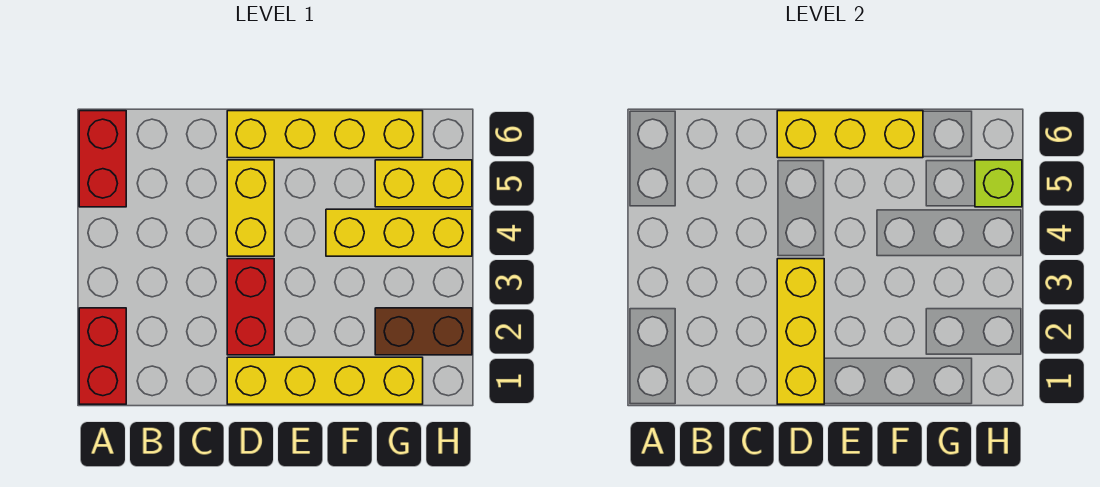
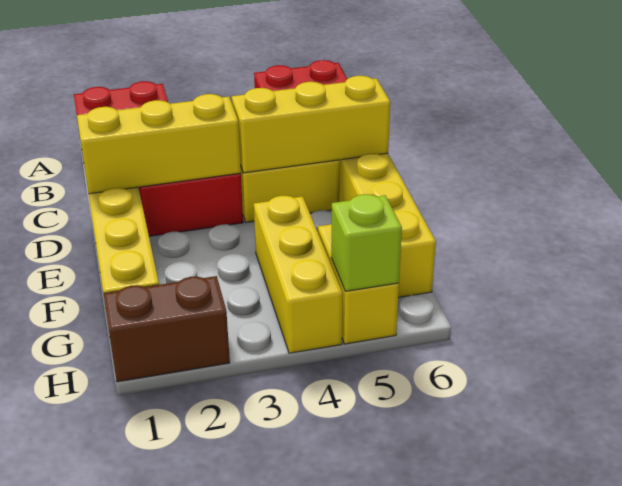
yellow 1x3 brick [777,111,923,158] -> yellow 1x3 brick turned to [232,76,390,173]
brown 1x2 brick [375,308,472,355] -> brown 1x2 brick turned to [103,276,230,382]

